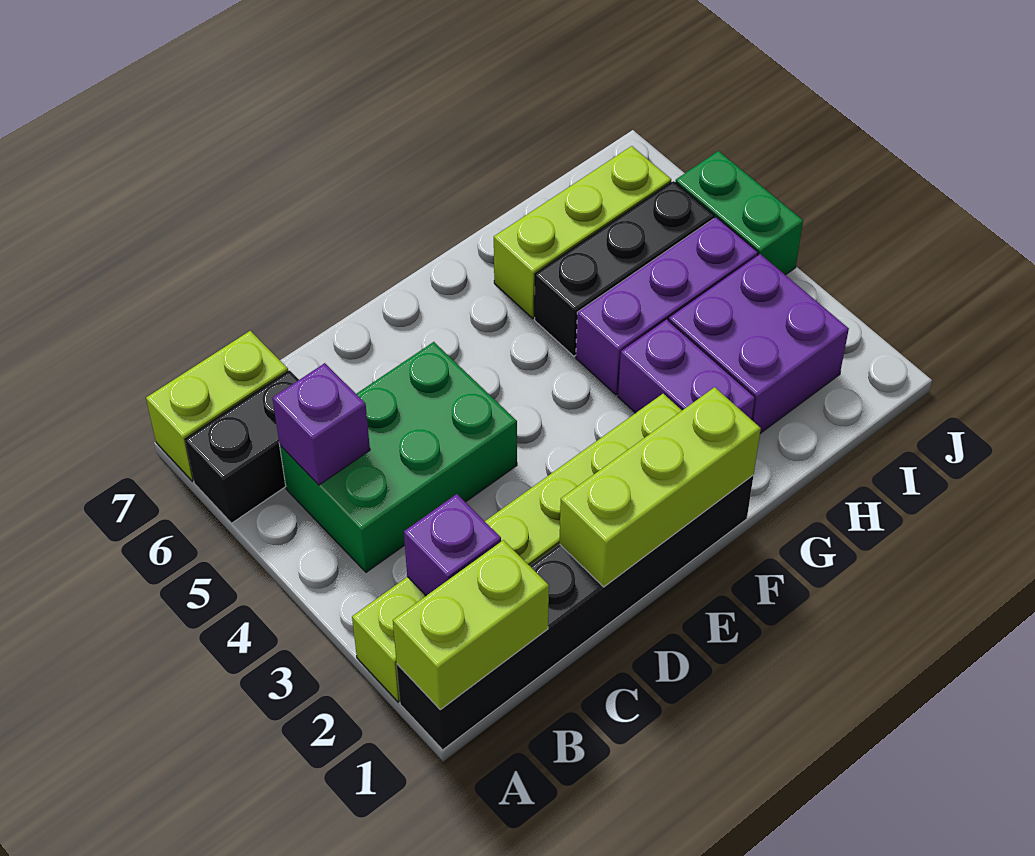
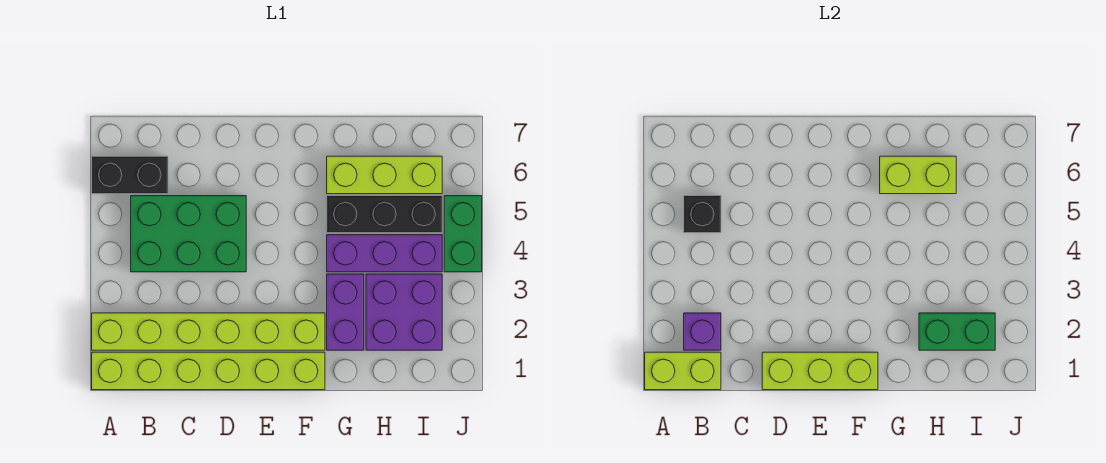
black 1x6 brick [397,476,753,750] -> lime 1x6 brick [92,352,325,390]
lime 1x2 brick [146,331,288,481] -> lime 1x2 brick moved to [880,156,956,194]
purple 1x1 brick [273,363,370,485] -> black 1x1 brick [684,196,721,233]
none -> green 1x2 brick [919,313,995,350]

